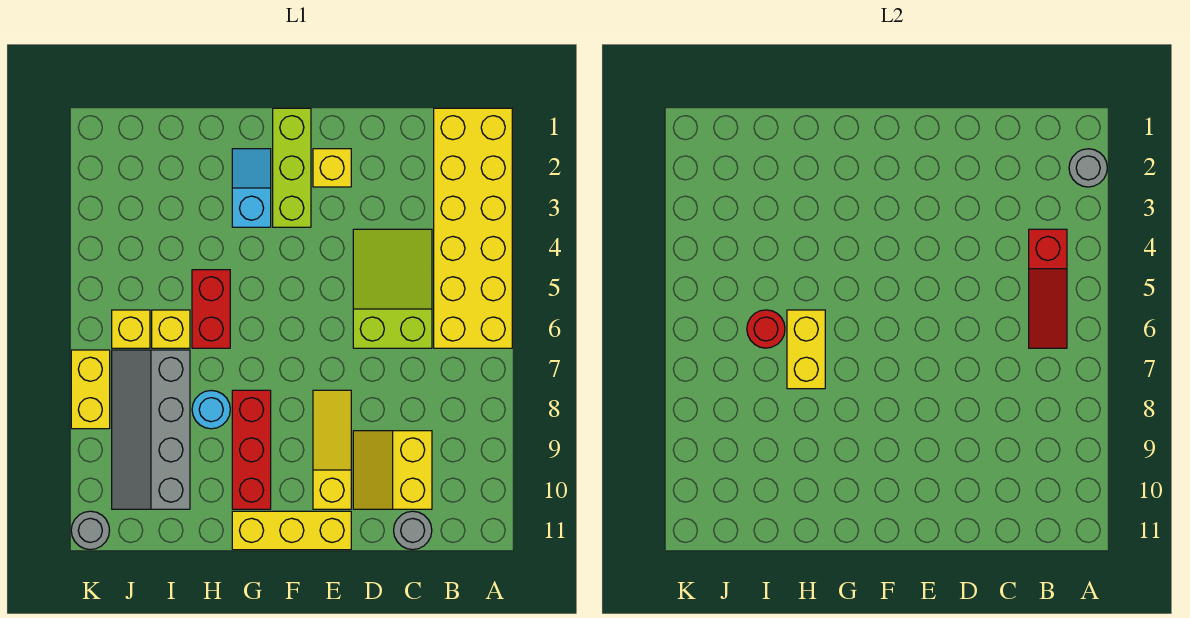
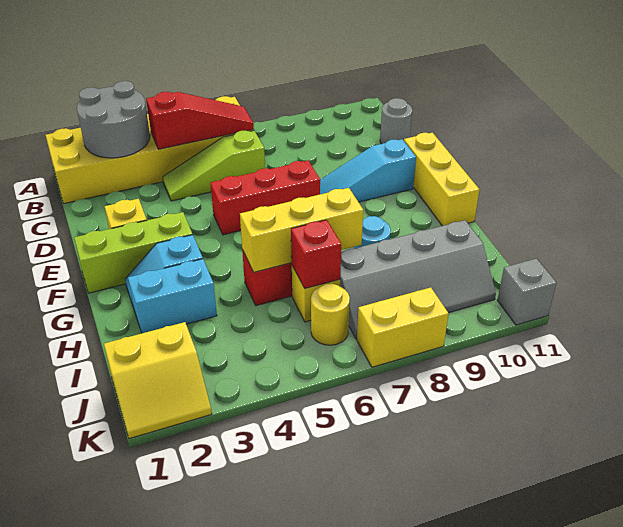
grey 1x1 round brick [1069,149,1107,187] -> grey 2x2 round brick [77,81,150,158]
lime 2x3 slope [353,229,432,348] -> lime 1x3 slope [163,131,265,201]
yellow 2x2 slope [353,431,432,509] -> yellow 2x2 slope moved to [104,322,212,439]
yellow 1x3 slope [313,390,351,509] -> cyan 1x3 slope [320,139,416,202]
red 1x3 brick [232,390,271,509] -> red 1x3 brick moved to [210,160,320,235]
none -> cyan 1x2 brick [128,259,217,333]
yellow 1x2 brick [787,310,825,389] -> yellow 1x3 brick [240,188,363,272]
red 1x1 round brick [747,310,785,348] -> red 1x1 brick [291,220,341,289]
yellow 1x1 brick [112,310,150,348] -> yellow 1x1 round brick [311,284,350,345]
grey 1x1 round brick [71,511,110,550] -> grey 1x1 brick [497,259,556,325]

